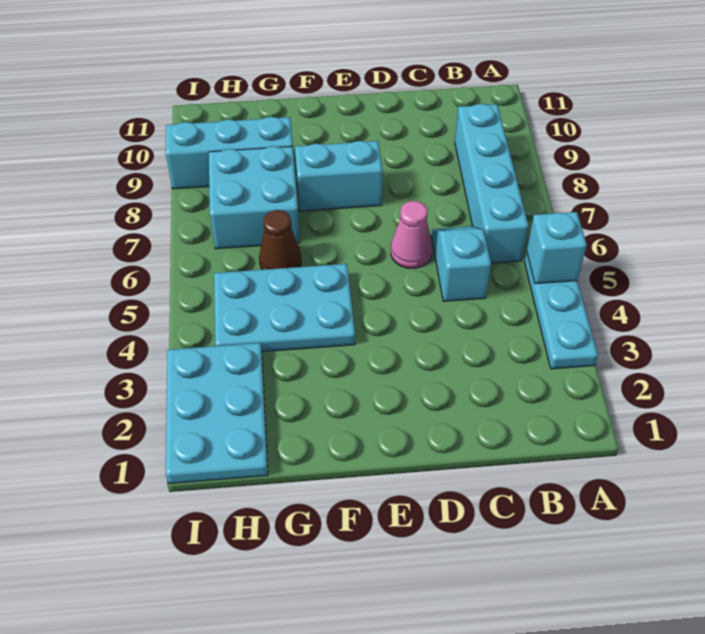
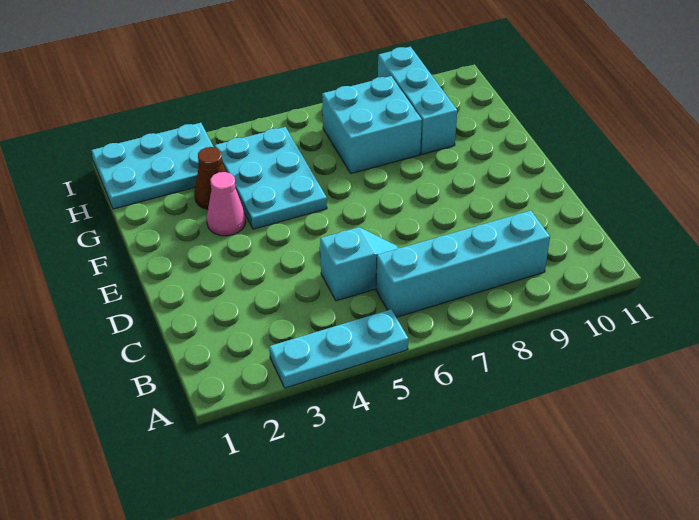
cyan 1x1 brick [527,212,587,284] -> none
pink 1x1 cone [391,201,432,268] -> pink 1x1 cone moved to [207,172,246,236]
cyan 1x2 brick [295,141,383,211] -> none
brown 1x1 cone [259,210,301,270] -> brown 1x1 cone moved to [194,147,226,209]

